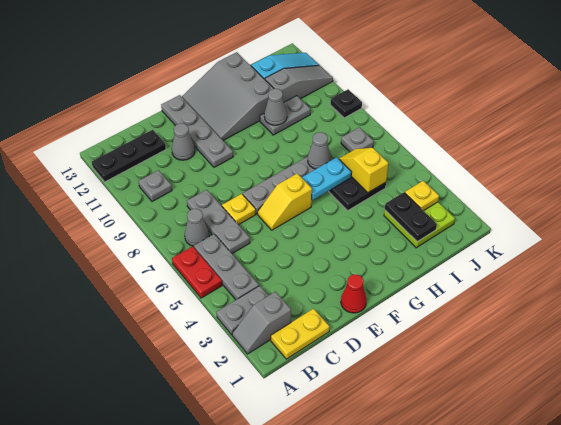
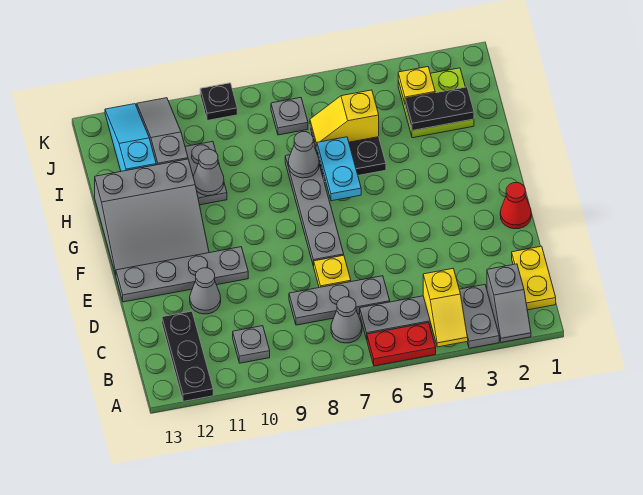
yellow 1x2 slope [257,174,312,230] -> yellow 1x2 slope moved to [423,269,468,347]

